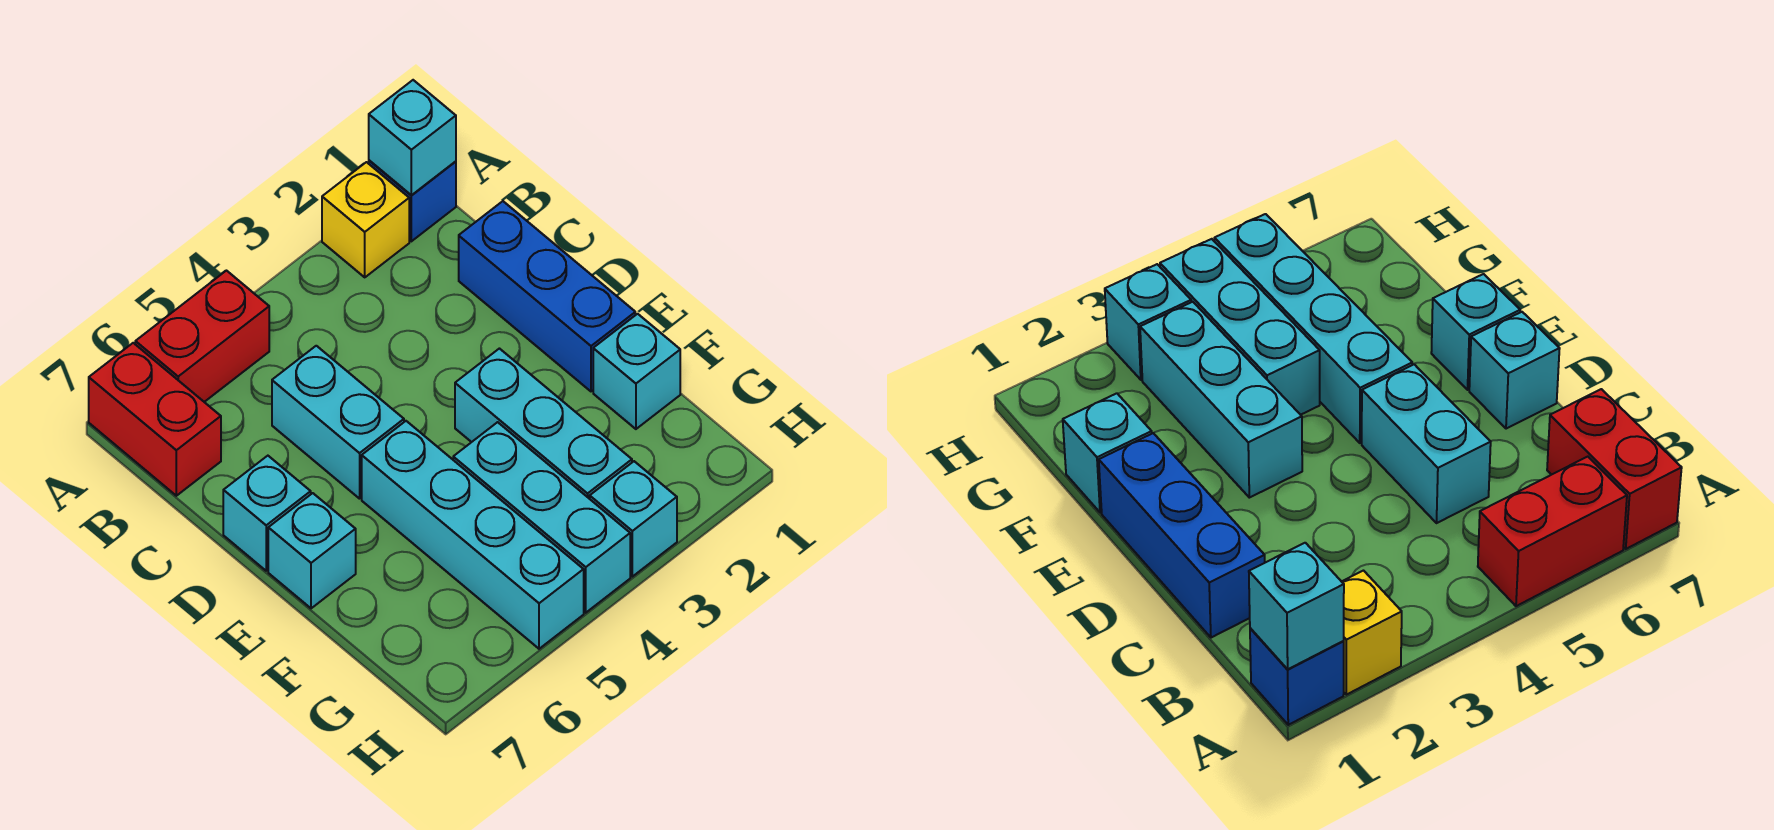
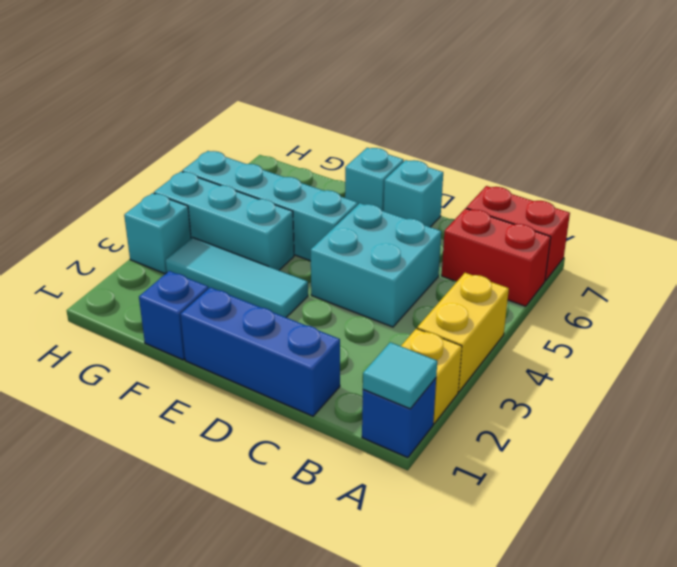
cyan 1x1 brick [369,80,456,195] -> cyan 1x1 tile [363,342,437,409]
none -> yellow 1x2 brick [417,273,509,392]
red 1x2 brick [135,271,269,402] -> red 1x2 brick turned to [442,208,551,306]
cyan 1x2 brick [272,346,404,499] -> cyan 2x2 brick [311,203,441,327]
cyan 1x3 brick [455,349,632,499] -> cyan 1x3 tile [165,237,308,317]
cyan 1x1 brick [593,314,680,429] -> blue 1x1 brick [139,271,208,360]

